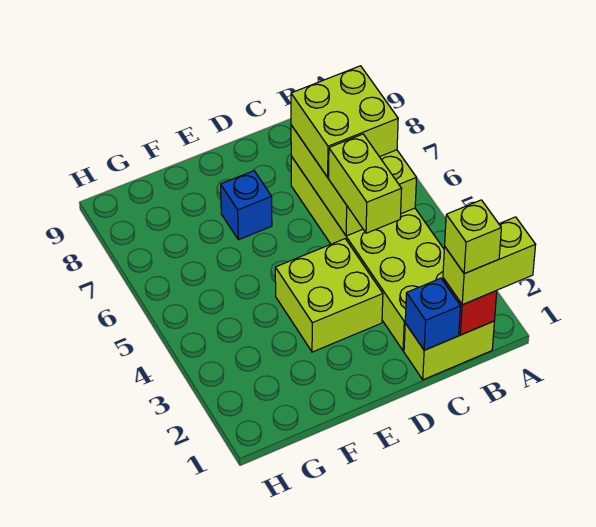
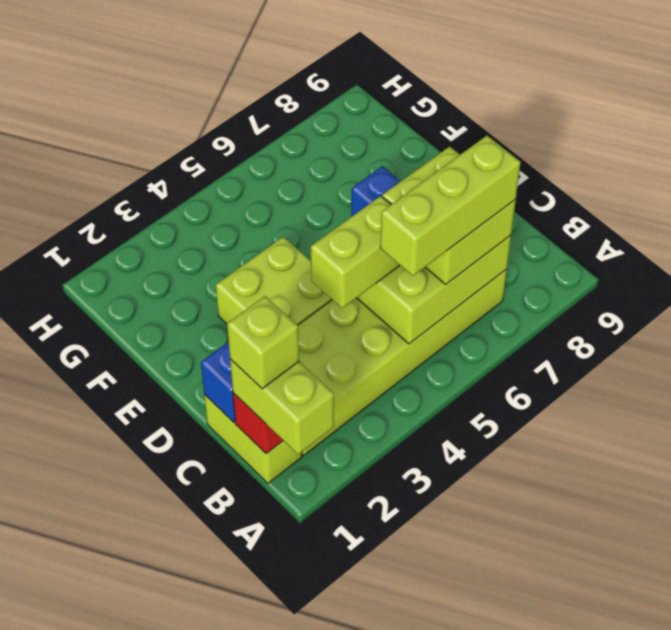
none -> lime 1x3 brick [380,136,521,276]

